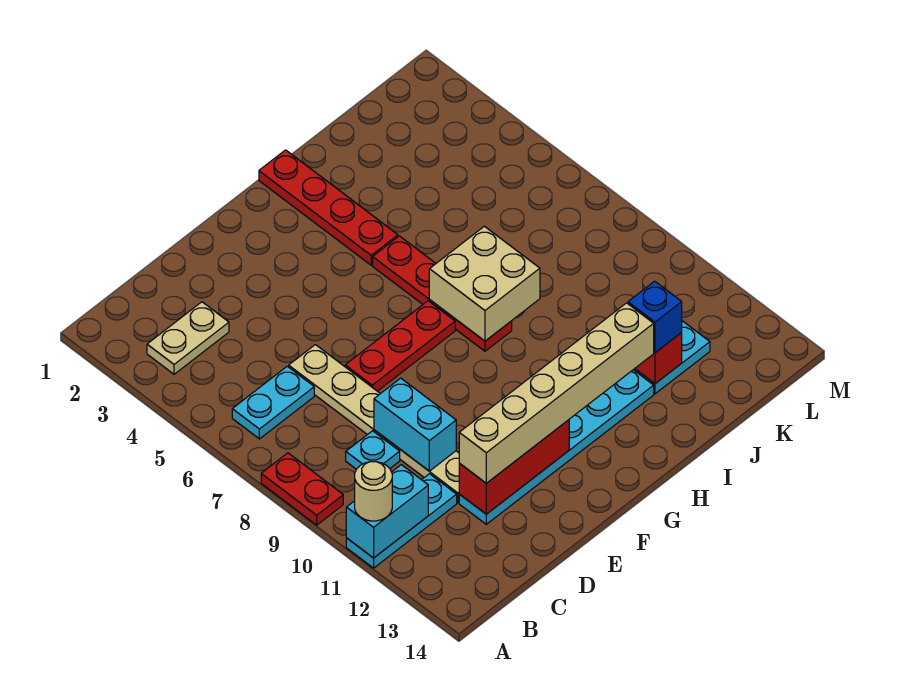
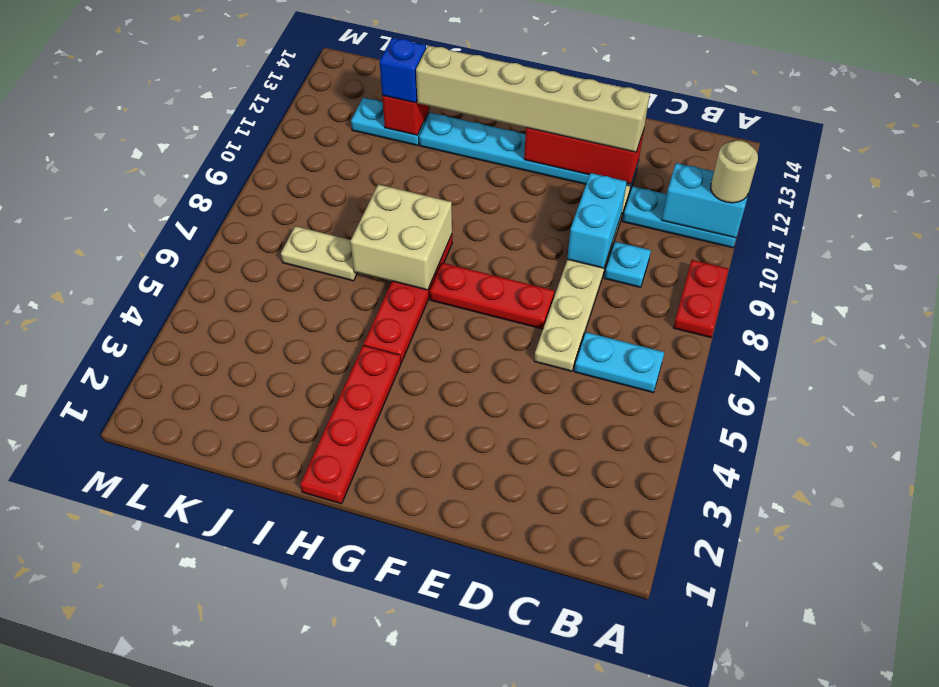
tan 1x2 plate [147,302,229,374] -> tan 1x2 plate moved to [281,226,358,281]

